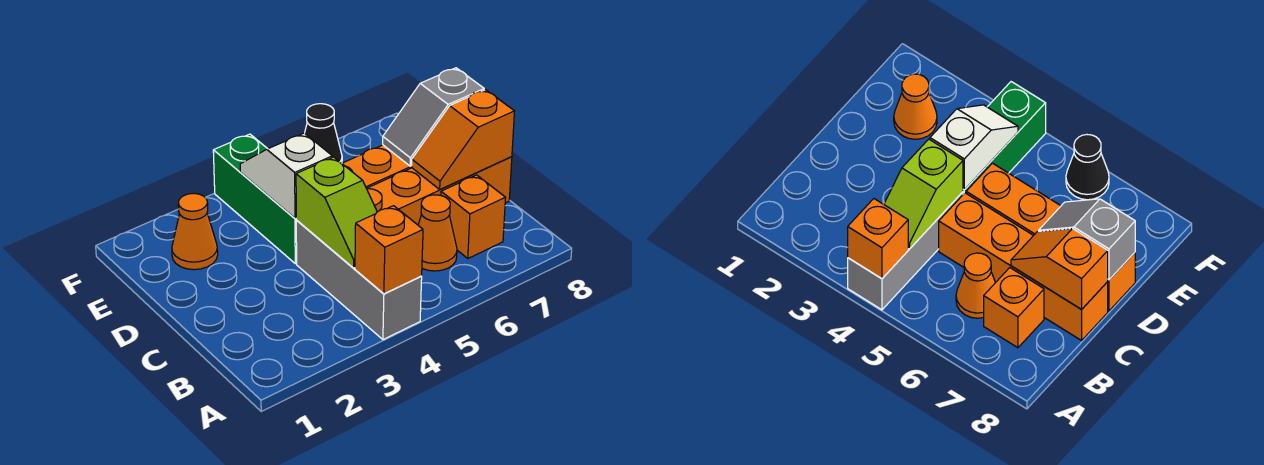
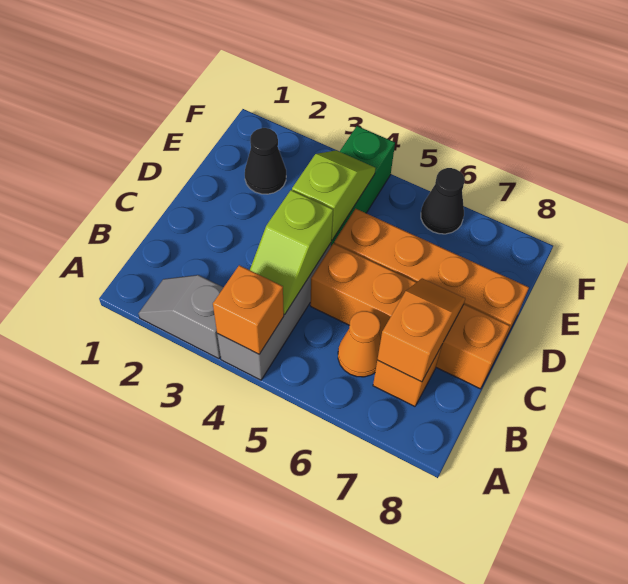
orange 1x2 slope [412,90,515,189] -> orange 1x2 slope turned to [377,278,465,382]
white 1x2 slope [240,133,332,219] -> lime 1x2 slope [292,150,375,240]
grey 1x2 slope [383,68,484,166] -> grey 1x2 slope moved to [138,275,224,359]
orange 1x1 cone [172,193,218,270] -> black 1x1 cone [245,128,286,194]

